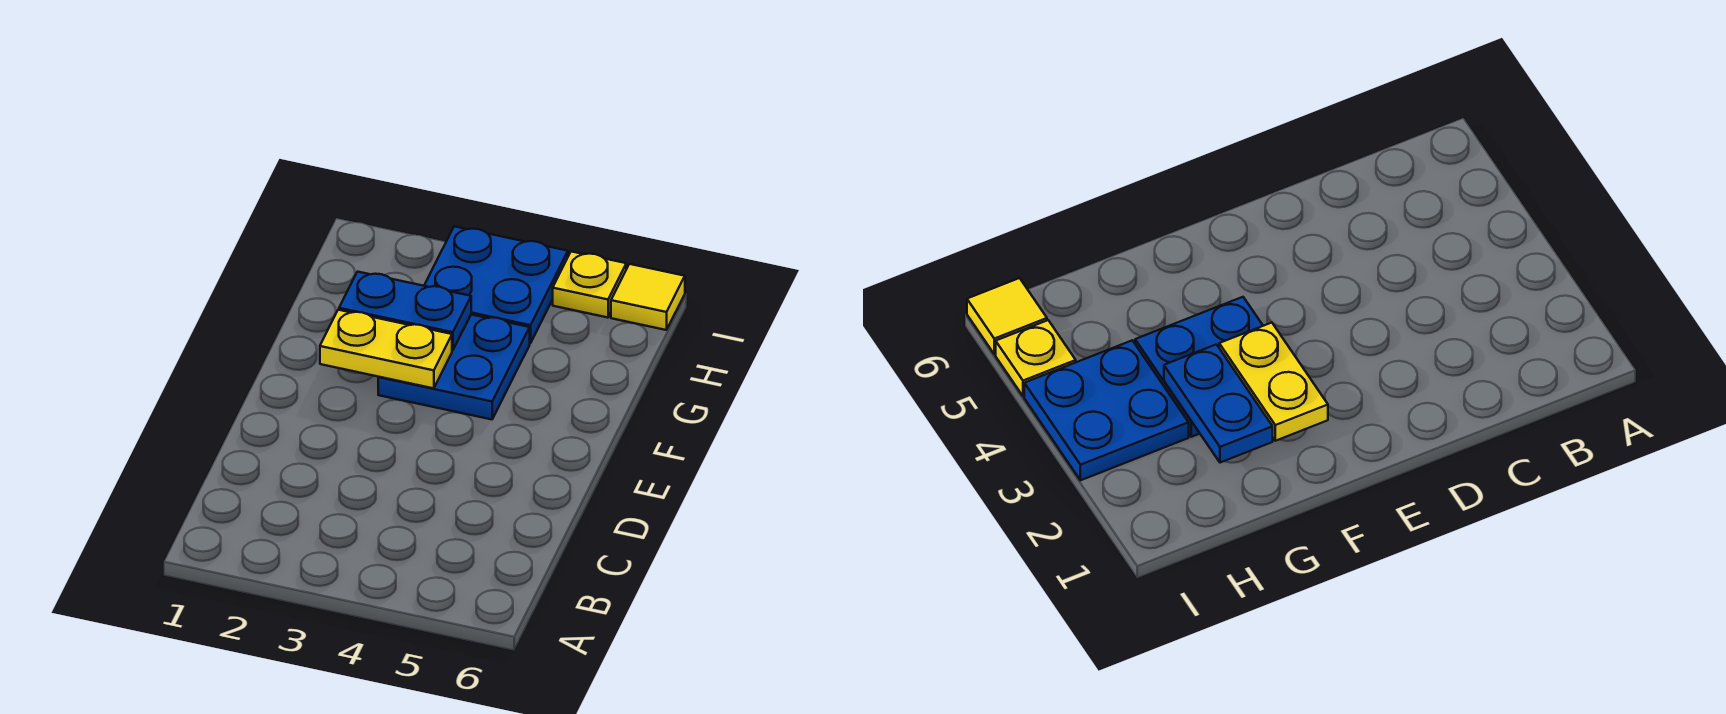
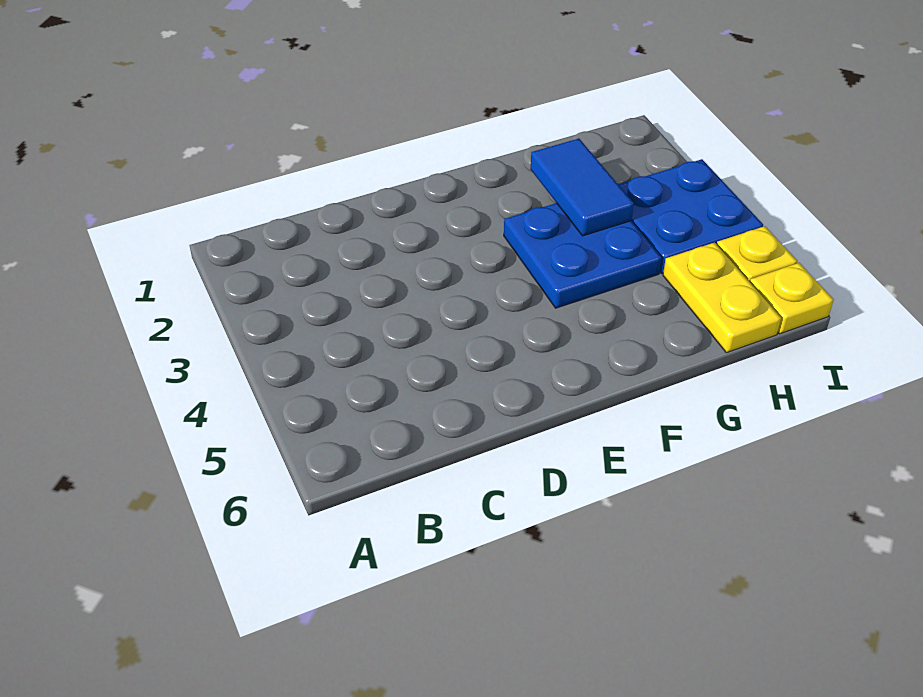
yellow 1x2 plate [320,310,452,388] -> yellow 1x2 plate moved to [663,243,781,353]
blue 1x2 plate [339,272,471,350] -> blue 1x2 tile [530,139,634,236]
yellow 1x1 tile [611,264,685,330] -> yellow 1x1 plate [750,263,833,334]

